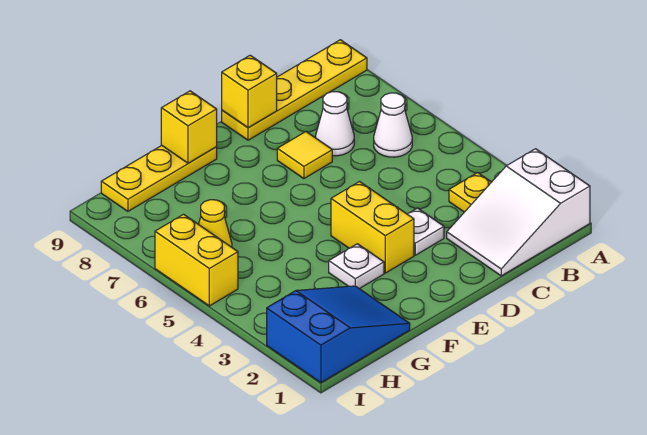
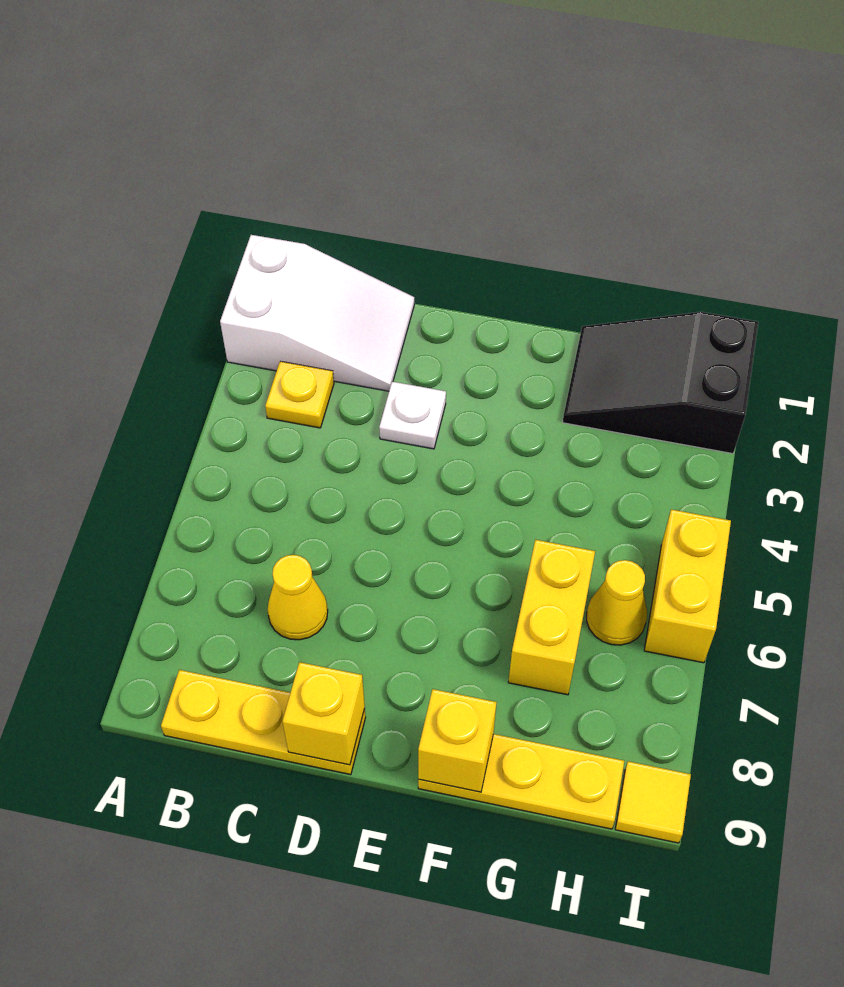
yellow 1x4 plate [222,40,367,140] -> yellow 1x3 plate [161,670,366,775]
white 1x1 cone [374,93,412,157] -> none
white 1x1 cone [316,92,354,156] -> yellow 1x1 cone [268,555,328,640]
yellow 1x1 tile [277,132,332,179] -> yellow 1x1 tile moved to [615,761,691,843]
yellow 1x2 brick [331,182,414,273] -> yellow 1x2 brick moved to [508,540,595,695]
white 1x1 plate [329,244,384,289] -> none
blue 2x3 slope [267,286,410,383] -> black 2x3 slope [563,312,758,454]

